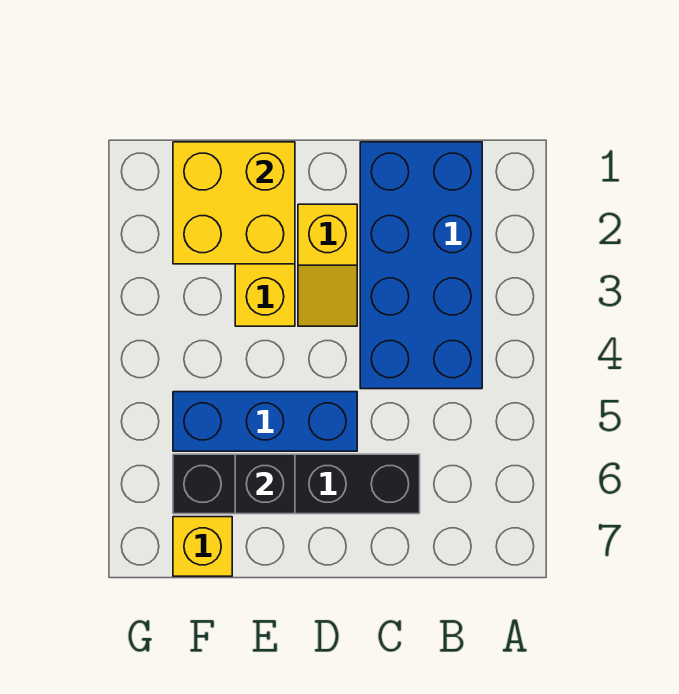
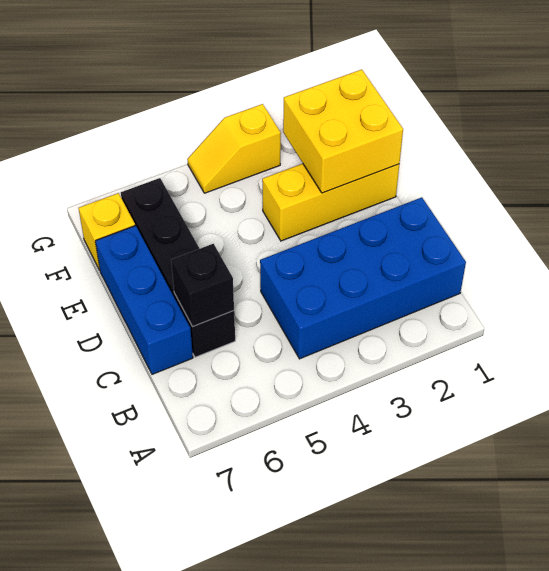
yellow 1x2 slope [298,204,357,326] -> yellow 1x2 slope moved to [187,104,281,193]
blue 1x3 brick [173,392,357,451] -> blue 1x3 brick moved to [95,226,193,374]
black 1x1 brick [235,454,295,514] -> black 1x1 brick moved to [171,244,234,327]

